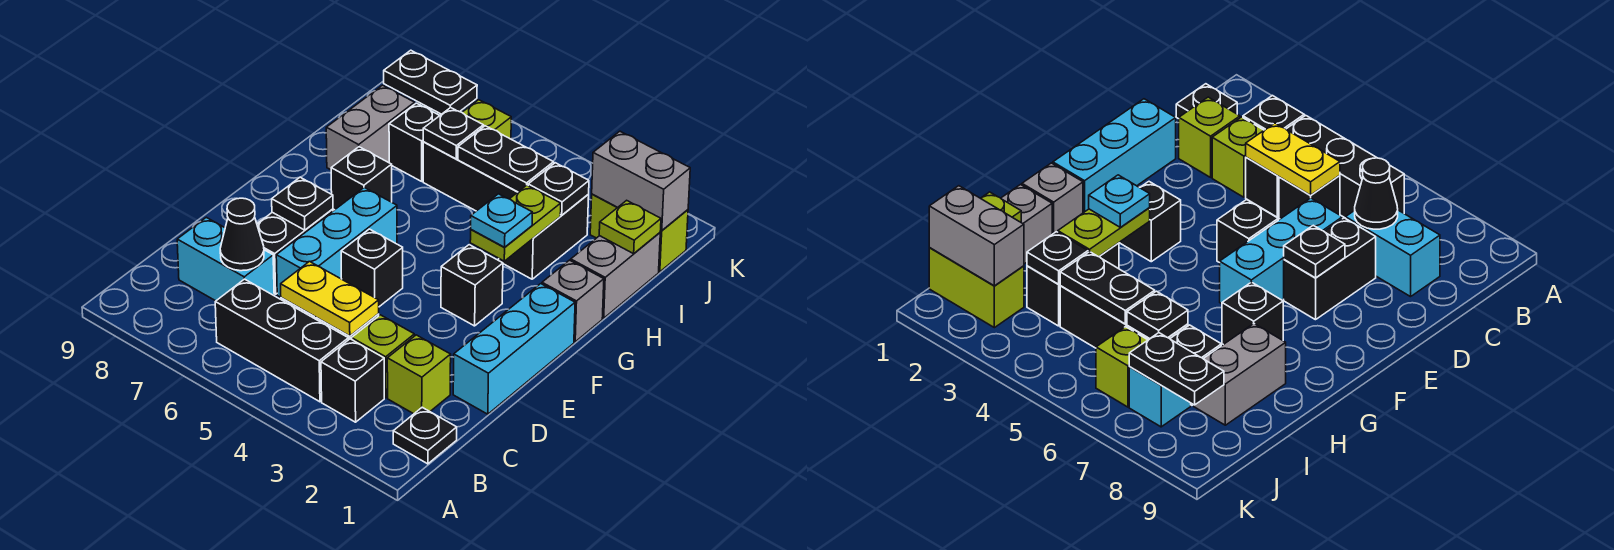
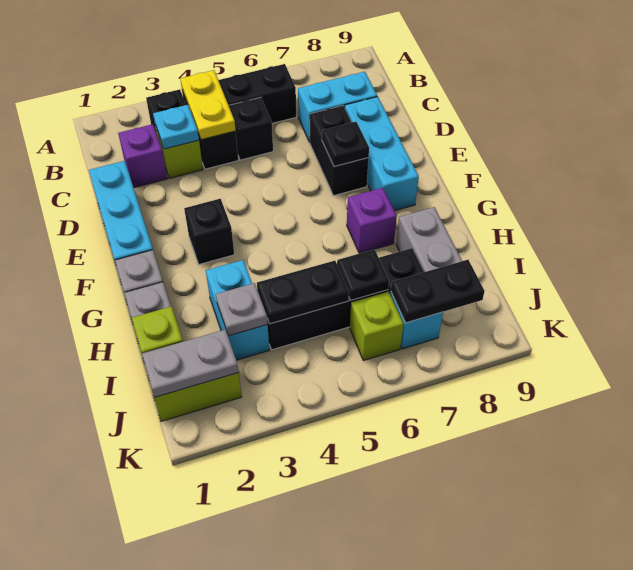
black 1x1 plate [393,407,457,464] -> none
lime 1x1 brick [387,335,451,414] -> purple 1x1 brick [118,124,167,188]
yellow 1x2 plate [281,262,379,336] -> yellow 1x2 plate turned to [180,70,236,140]
black 1x1 cone [220,198,264,271] -> none
cyan 1x3 brick [276,188,397,297] -> cyan 1x3 brick moved to [345,97,419,211]
black 1x1 brick [341,229,403,307] -> none
lime 1x2 plate [470,185,561,261] -> none
cyan 1x1 plate [471,194,532,247] -> cyan 1x1 plate moved to [153,105,199,149]
black 1x1 brick [331,147,392,210] -> purple 1x1 brick [347,188,397,253]
black 1x2 brick [499,195,589,279] -> cyan 1x2 brick [206,260,269,360]
black 1x1 plate [528,163,589,215] -> grey 1x1 plate [216,283,268,336]
grey 1x2 brick [592,131,690,231] -> grey 1x2 plate [142,330,238,397]

